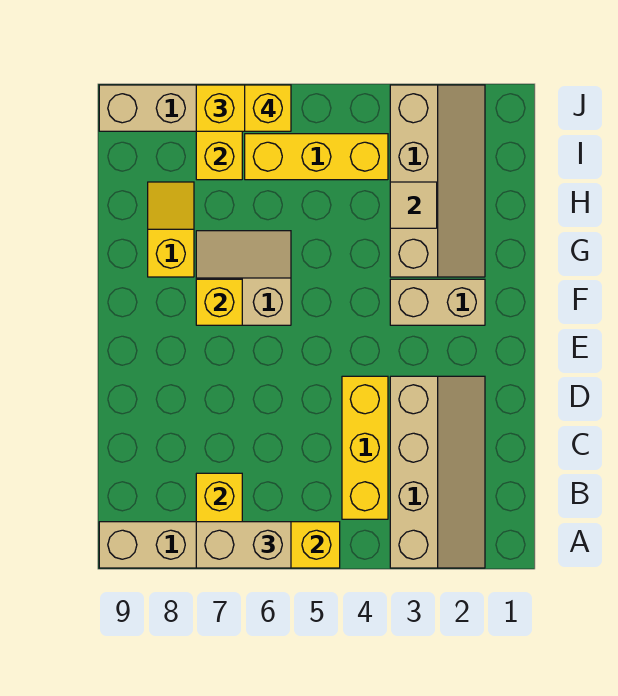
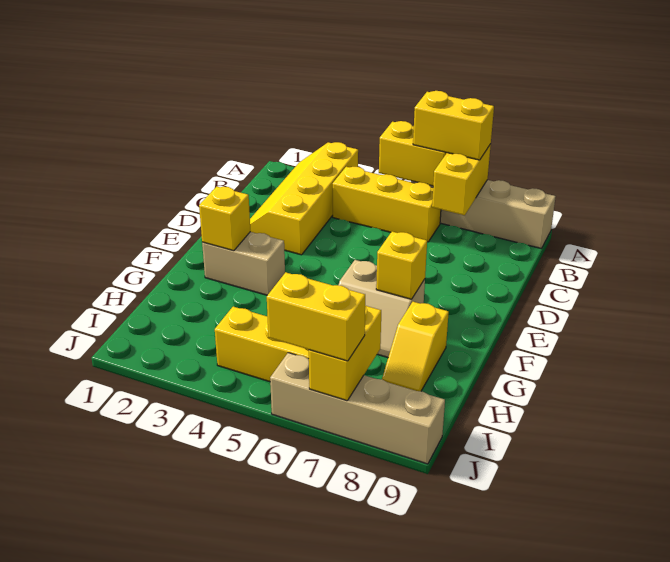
tan 2x4 slope [390,376,485,568] -> yellow 2x4 slope [250,142,358,255]
tan 1x2 brick [196,522,291,568] -> yellow 1x2 brick [413,91,494,160]
yellow 1x3 brick [342,376,388,519] -> yellow 1x3 brick turned to [333,167,441,242]
tan 2x4 slope [390,85,485,277] -> none
tan 1x1 tile [390,182,437,228] -> none
yellow 1x1 brick [245,85,291,131] -> yellow 1x1 brick moved to [199,187,250,251]

